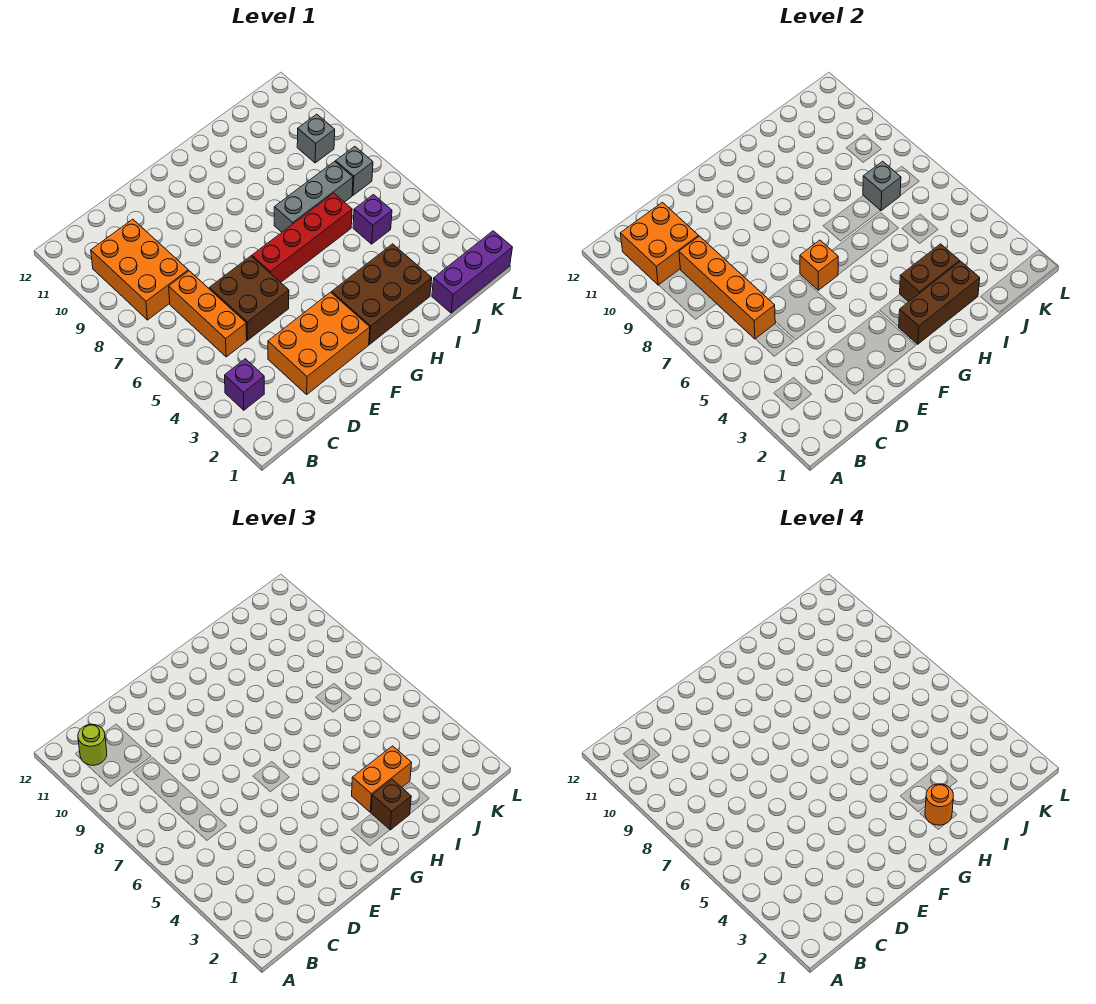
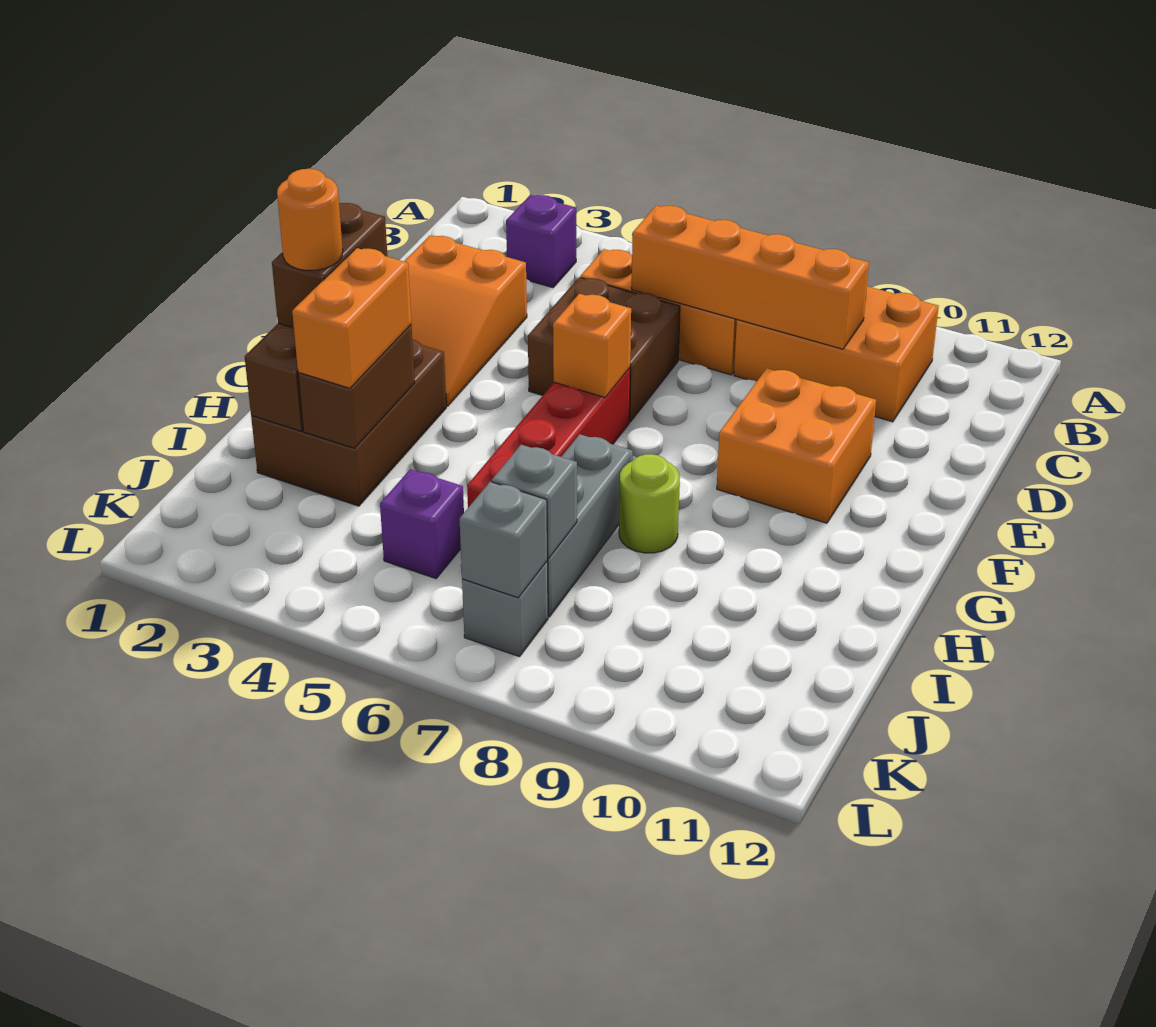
orange 2x2 brick [620,202,699,285] -> orange 2x2 brick moved to [717,368,876,523]
lime 1x1 round brick [78,724,107,765] -> lime 1x1 round brick moved to [619,454,680,553]
orange 2x3 brick [268,292,370,394] -> orange 2x3 slope [404,235,527,406]
brown 1x1 brick [371,780,411,830] -> brown 1x2 brick [272,203,387,328]
purple 1x3 brick [432,231,512,313] -> none
grey 1x1 brick [297,114,335,163] -> grey 1x1 brick moved to [459,482,547,598]

